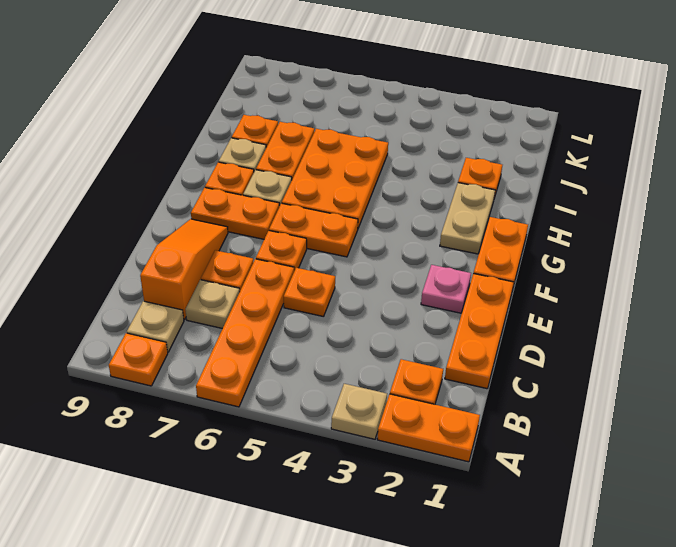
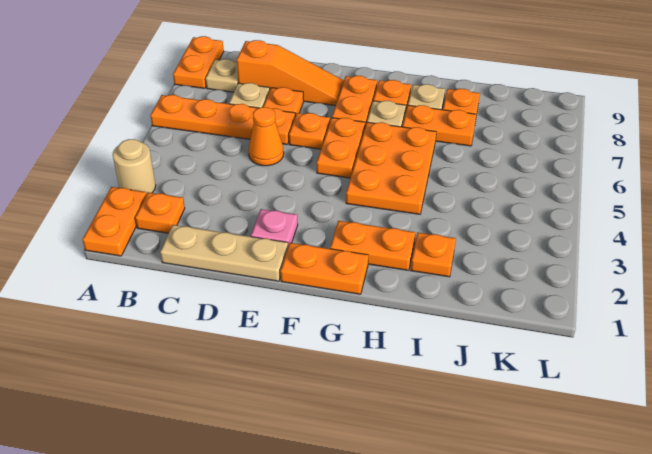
tan 1x1 plate [331,384,387,439] -> tan 1x1 round brick [113,139,156,194]
orange 1x1 plate [109,333,168,386] -> orange 1x2 plate [173,36,224,88]
orange 1x3 plate [445,274,514,389] -> tan 1x3 plate [160,225,288,281]
orange 1x1 plate [284,268,335,317] -> orange 1x1 cone [249,107,284,166]
tan 1x2 plate [440,183,495,254] -> orange 1x2 plate [330,221,415,270]
orange 2x3 plate [282,129,388,228] -> orange 2x3 plate turned to [346,122,436,214]

